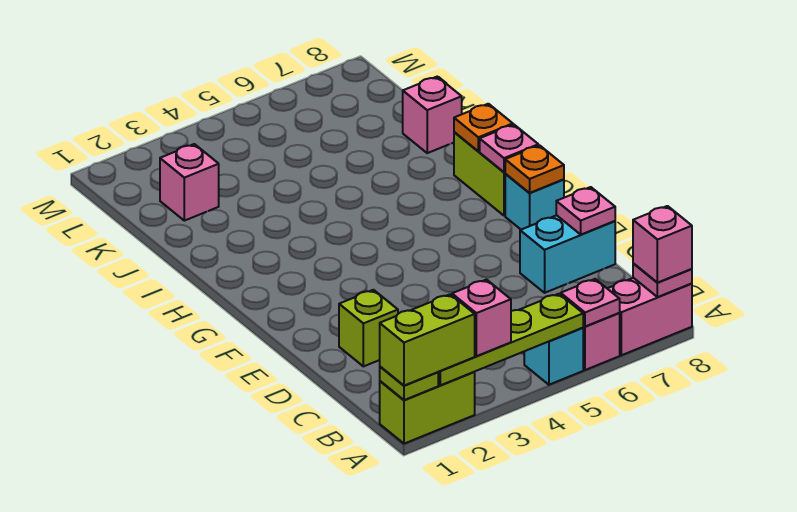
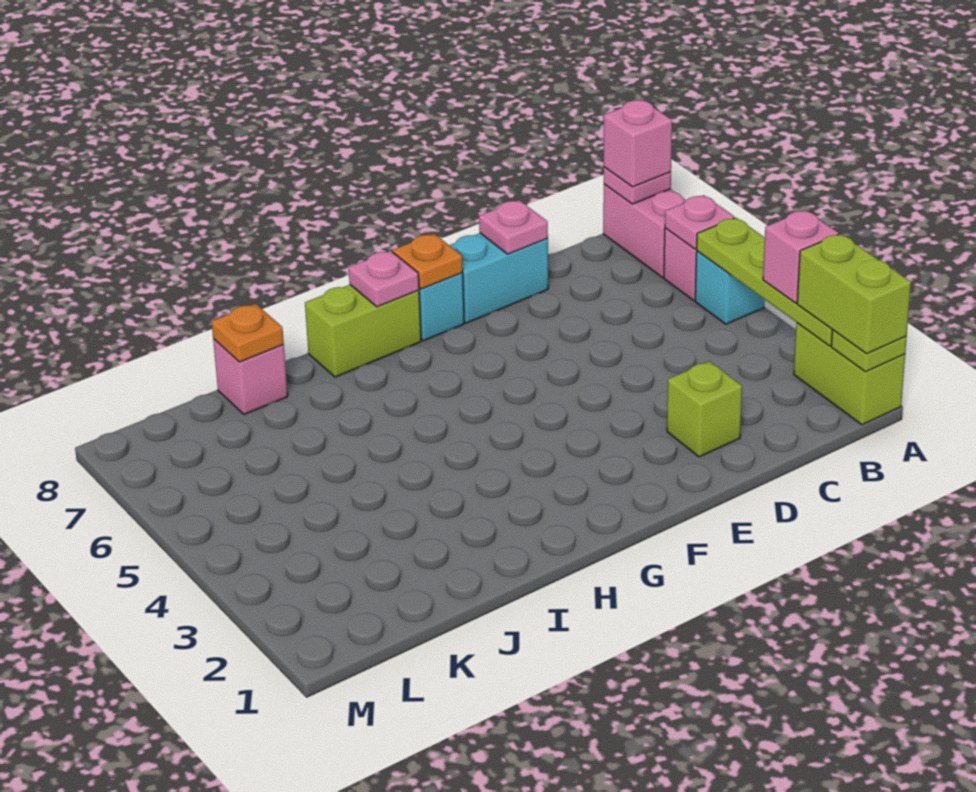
cyan 1x2 brick [520,215,615,293] -> cyan 1x2 brick turned to [449,233,548,323]
orange 1x1 plate [454,104,513,151] -> orange 1x1 plate moved to [212,304,284,362]
pink 1x1 brick [160,144,219,221] -> none

